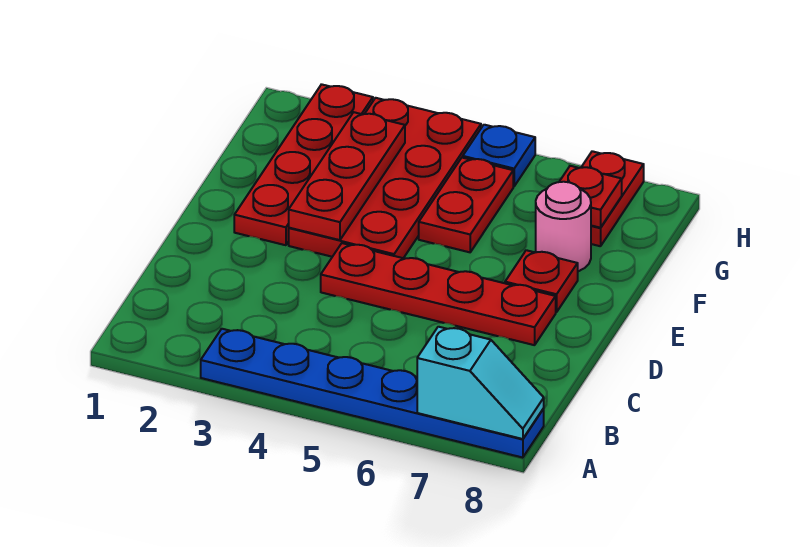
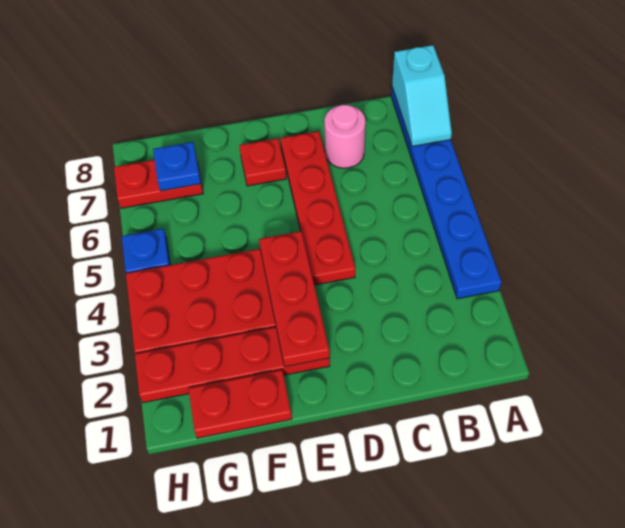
cyan 1x2 slope [417,327,544,439] -> cyan 1x2 slope turned to [392,45,452,146]
red 1x3 plate [289,112,405,240] -> red 1x3 plate turned to [259,231,330,367]
red 1x2 plate [419,158,513,252] -> red 1x2 plate moved to [188,370,292,438]
pink 1x1 round brick [536,182,591,271] -> pink 1x1 round brick moved to [324,105,365,168]
red 1x1 plate [559,166,622,228] -> blue 1x1 plate [153,142,201,191]

